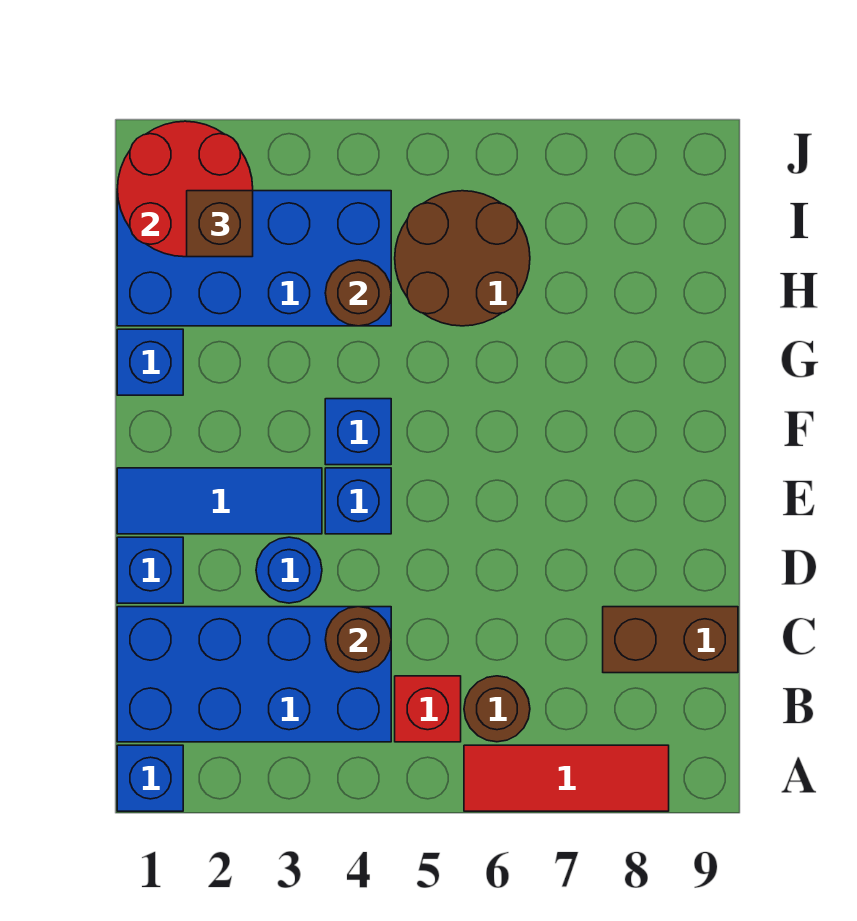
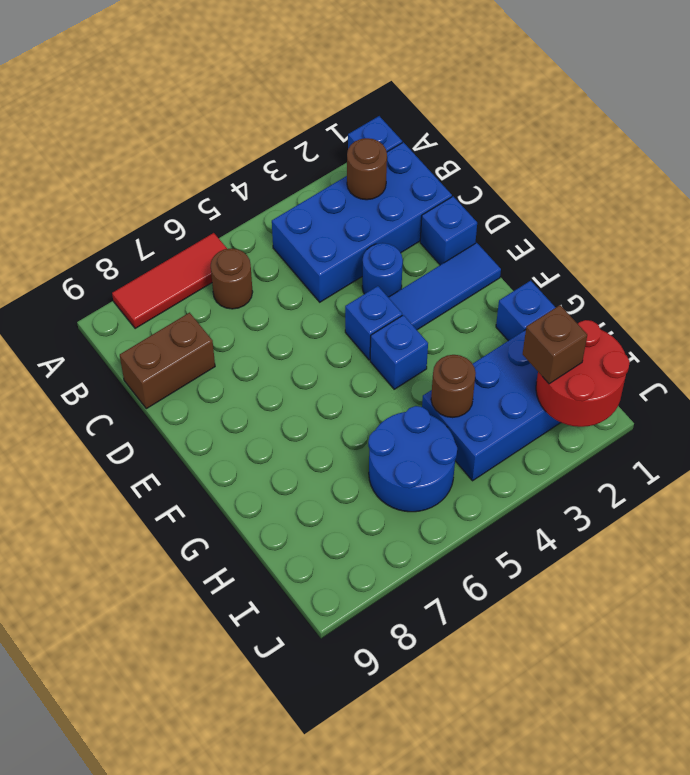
red 1x1 brick [395,676,461,742] -> none
brown 1x1 round brick [325,607,391,673] -> brown 1x1 round brick moved to [347,138,387,200]
brown 2x2 round brick [395,191,530,326] -> blue 2x2 round brick [368,406,457,512]

